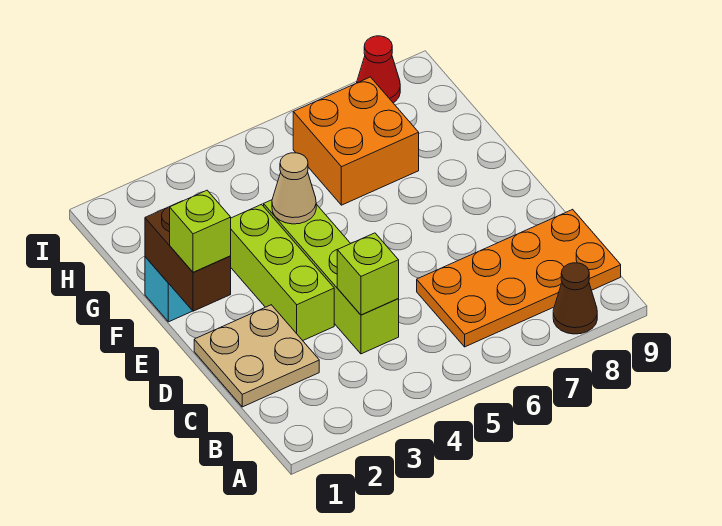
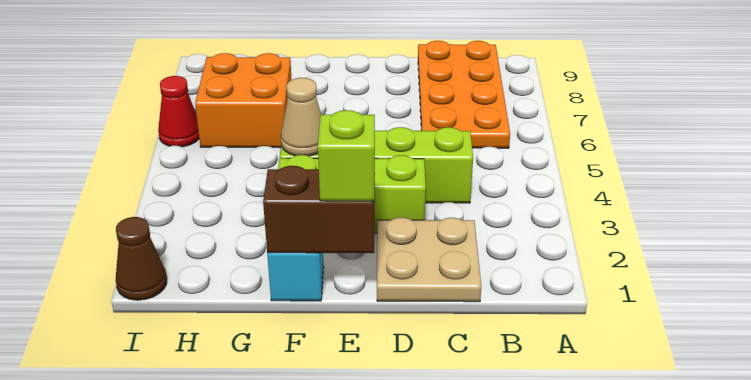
brown 1x1 cone [553,263,597,334] -> brown 1x1 cone moved to [116,217,167,300]
lime 1x1 brick [337,233,399,315] -> none
red 1x1 cone [357,36,400,103] -> red 1x1 cone moved to [158,76,199,147]

